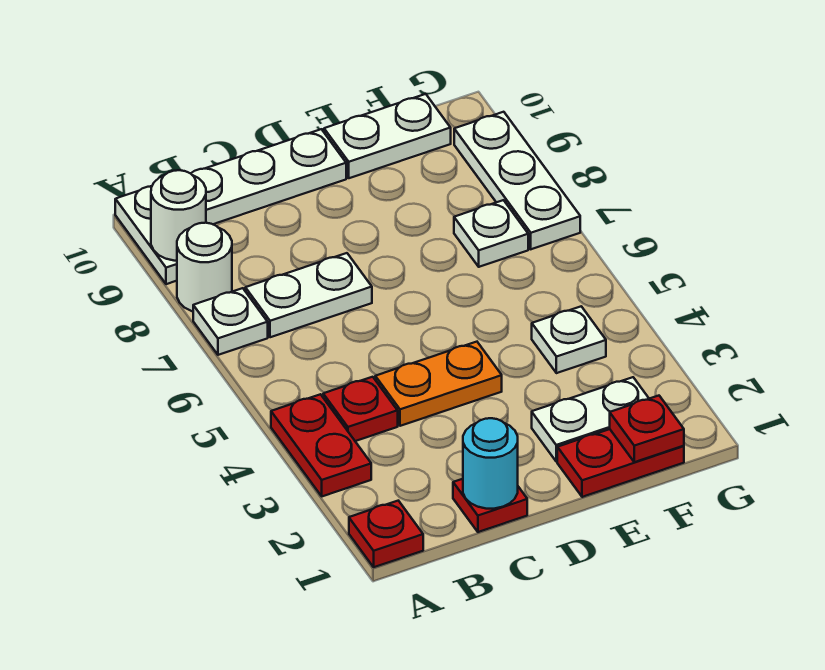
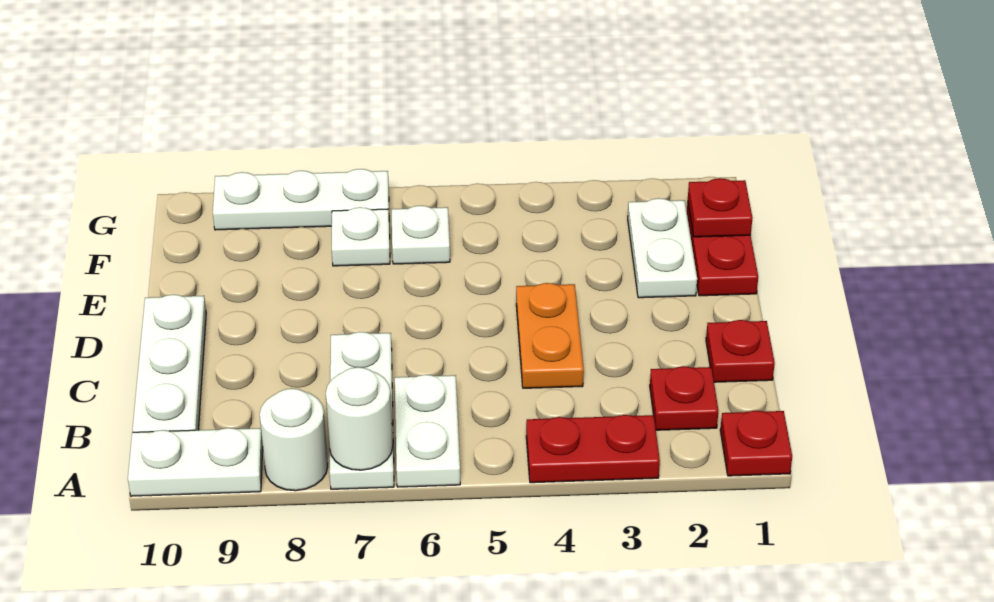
white 1x1 round brick [151,170,206,261] -> white 1x1 round brick moved to [326,367,393,470]
red 1x1 plate [323,377,398,441] -> red 1x1 plate moved to [650,366,718,430]
cyan 1x1 round brick [463,418,518,509] -> none
white 1x2 plate [324,94,451,178] -> white 1x2 plate moved to [395,375,460,487]
white 1x1 plate [532,306,606,373] -> white 1x1 plate moved to [391,206,450,264]

